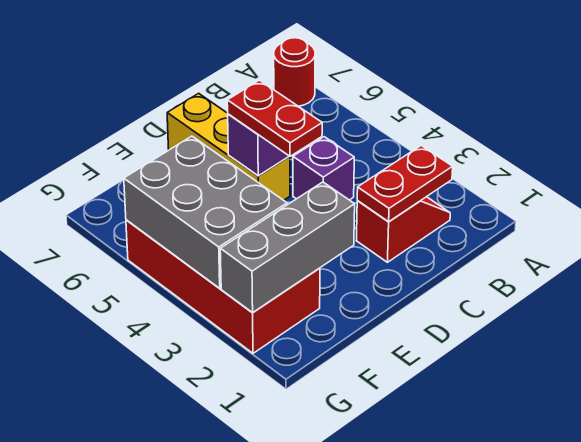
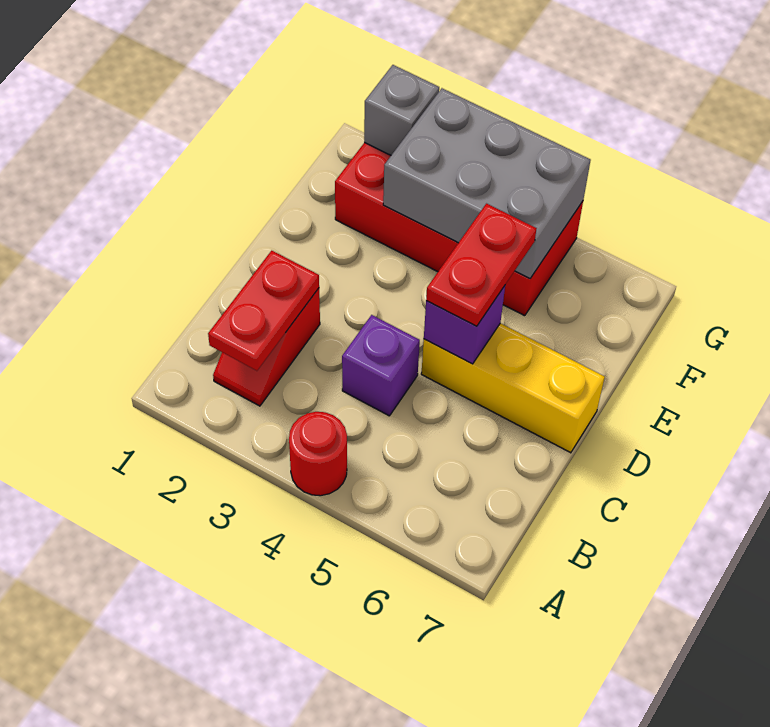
red 1x1 round brick [274,38,315,106] -> red 1x1 round brick moved to [289,412,347,496]
red 1x2 plate [227,80,322,156] -> red 1x2 plate turned to [426,204,537,326]
grey 1x3 brick [220,182,355,312] -> grey 1x1 brick [364,65,439,155]

